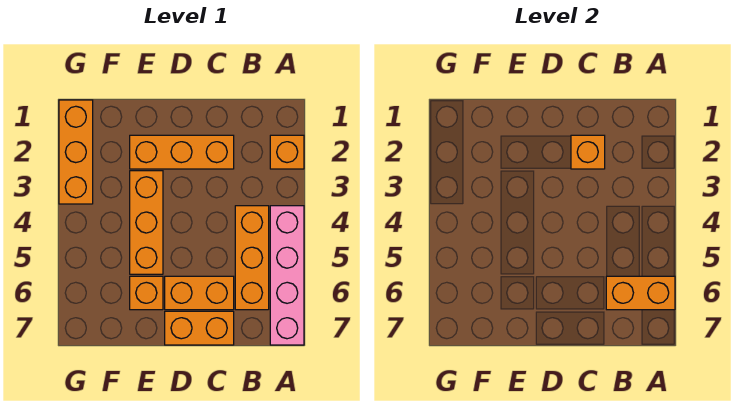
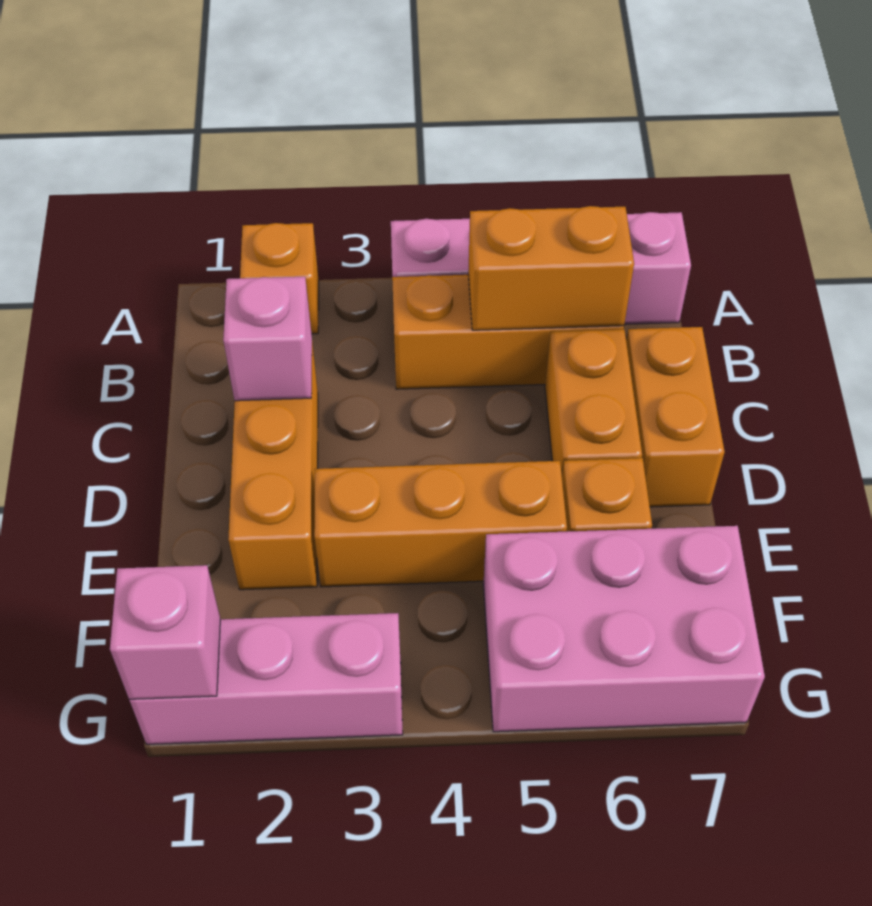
orange 1x2 brick [606,276,675,310] -> orange 1x2 brick turned to [468,206,634,330]
orange 1x1 brick [571,135,605,169] -> pink 1x1 brick [223,277,312,401]
none -> pink 2x3 brick [483,526,765,732]
orange 1x3 brick [59,100,93,204] -> pink 1x3 brick [129,613,403,744]
none -> pink 1x1 brick [110,565,220,699]

